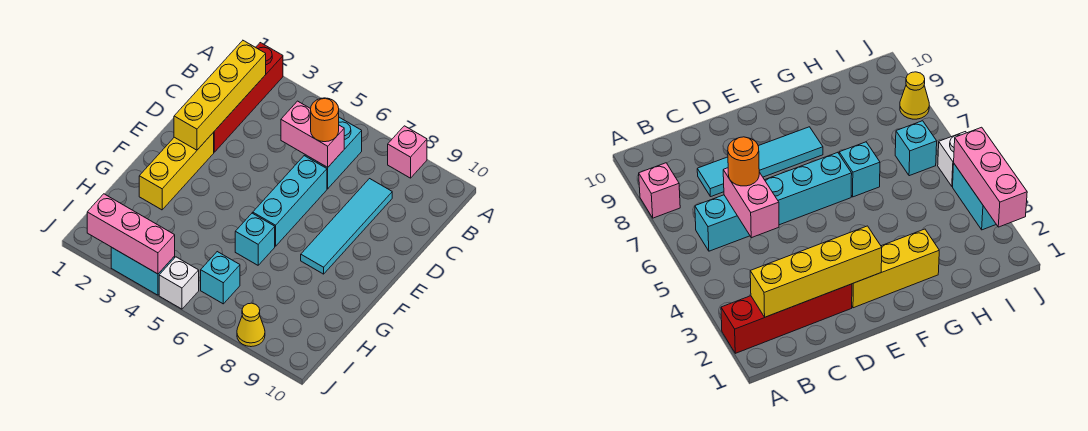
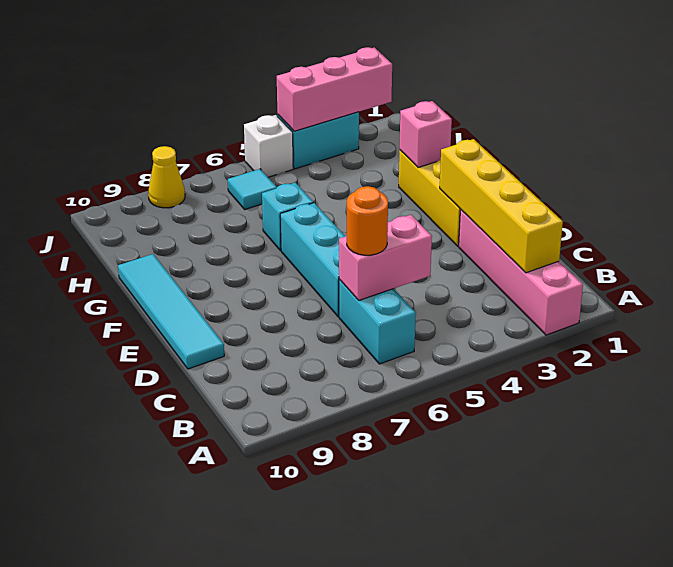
red 1x4 brick [213,43,283,152] -> pink 1x4 brick [459,210,583,335]
pink 1x1 brick [388,126,427,178] -> pink 1x1 brick moved to [399,101,452,167]
cyan 1x4 tile [301,179,392,274] -> cyan 1x4 tile moved to [118,254,224,369]
cyan 1x1 brick [201,252,240,304] -> cyan 1x1 tile [228,169,277,209]

